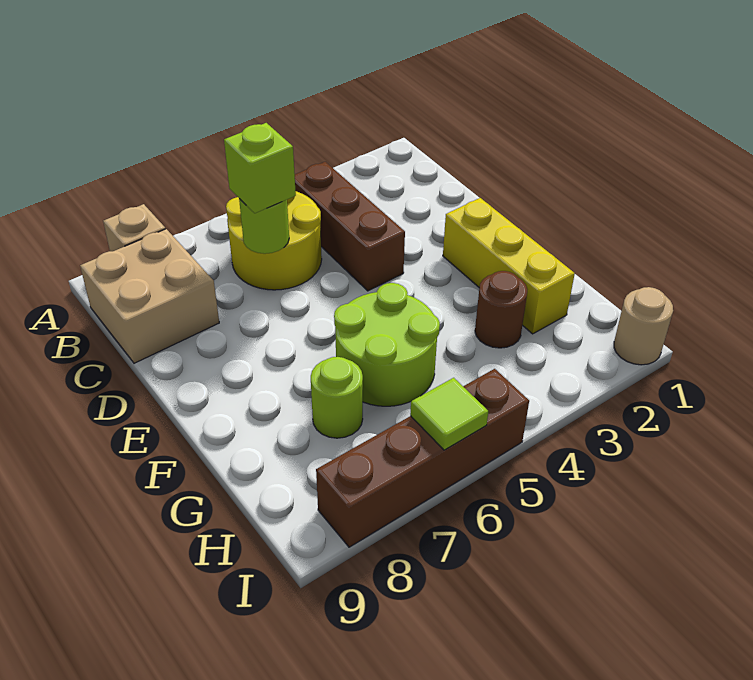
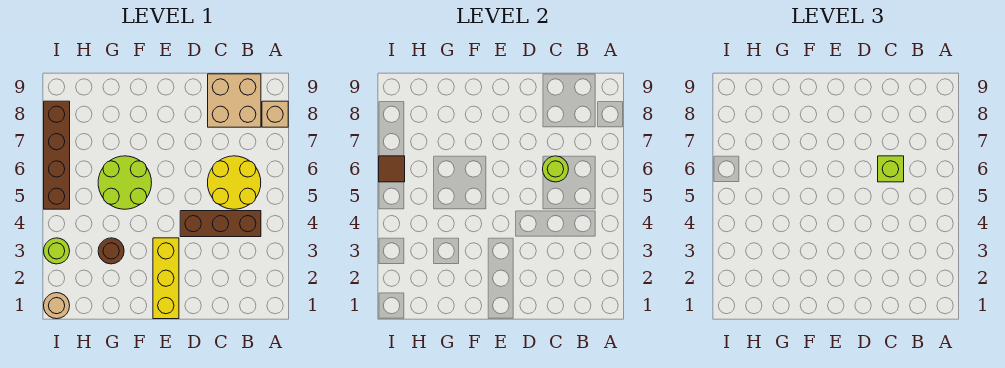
yellow 1x3 brick [443,198,575,334] -> yellow 1x3 brick turned to [153,238,179,319]
lime 1x1 round brick [311,357,363,438] -> lime 1x1 round brick moved to [44,238,70,264]
lime 1x1 tile [410,378,488,450] -> brown 1x1 tile [379,156,405,182]

